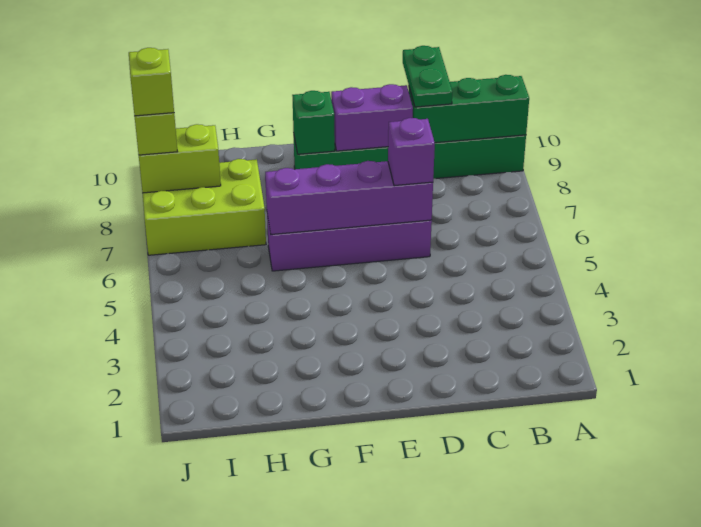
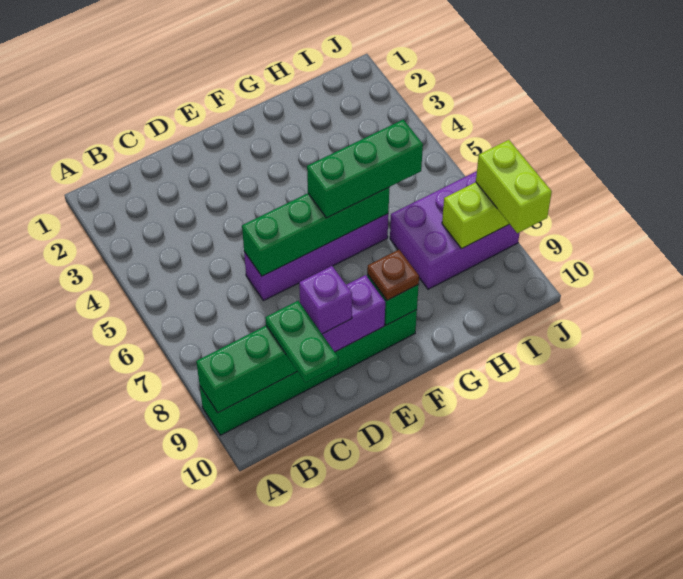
purple 1x4 brick [265,161,433,234] -> green 1x4 brick [242,187,389,276]
purple 1x1 brick [388,118,435,186] -> purple 1x1 brick moved to [299,266,352,334]
none -> green 1x3 brick [307,119,423,218]
none -> brown 1x1 plate [367,250,419,300]
lime 2x3 brick [143,159,266,255] -> purple 2x3 brick [390,171,520,289]
lime 1x1 brick [129,48,174,116] -> none

